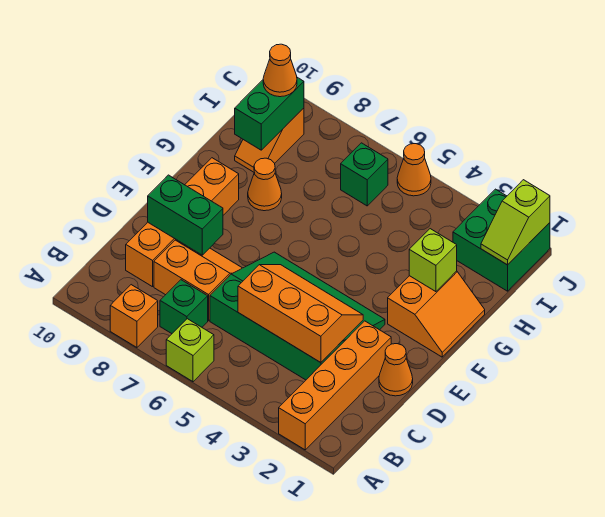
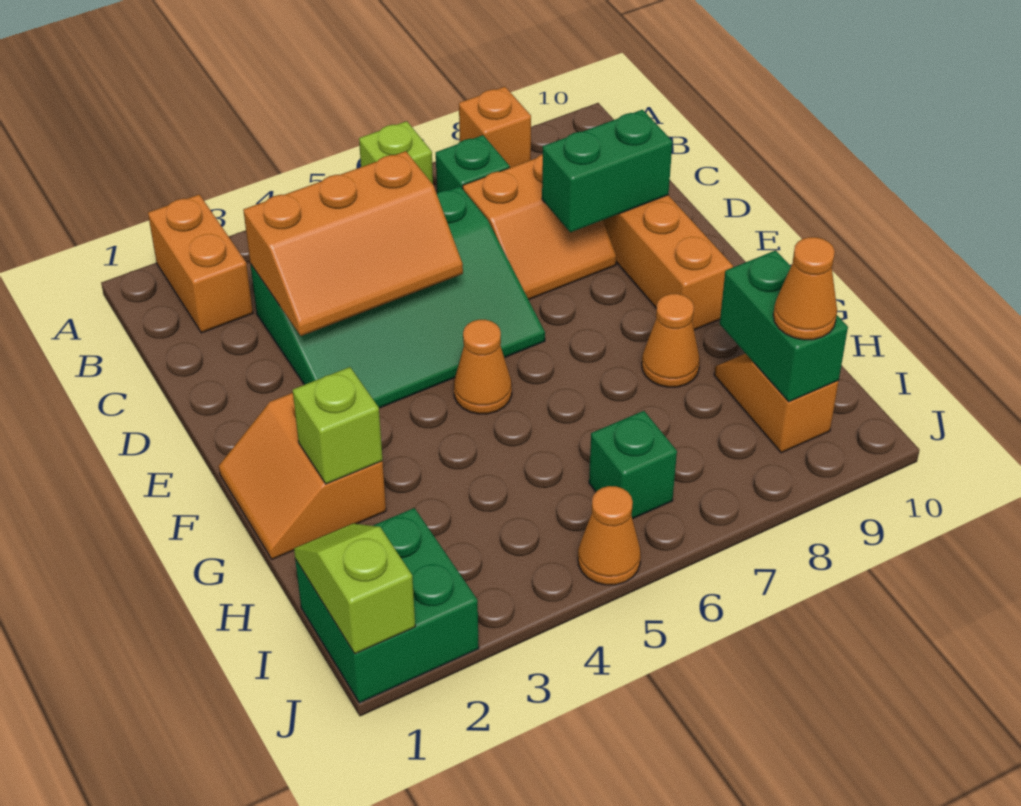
orange 1x4 brick [279,321,391,450] -> orange 1x2 brick [148,194,253,333]
orange 1x1 cone [379,344,413,396] -> orange 1x1 cone moved to [454,320,512,414]

